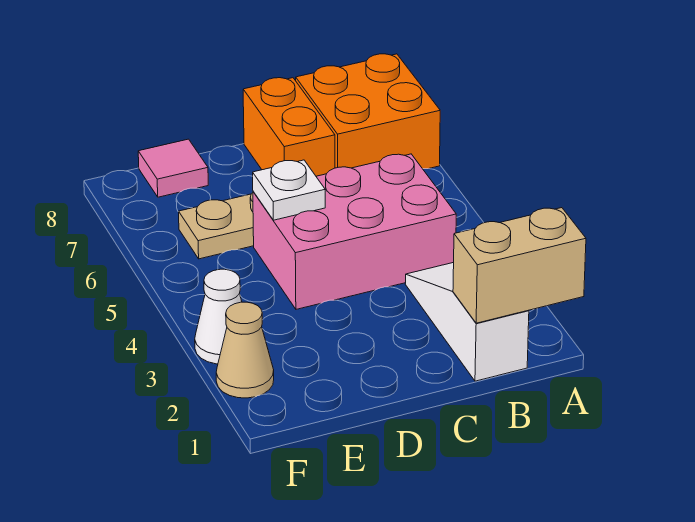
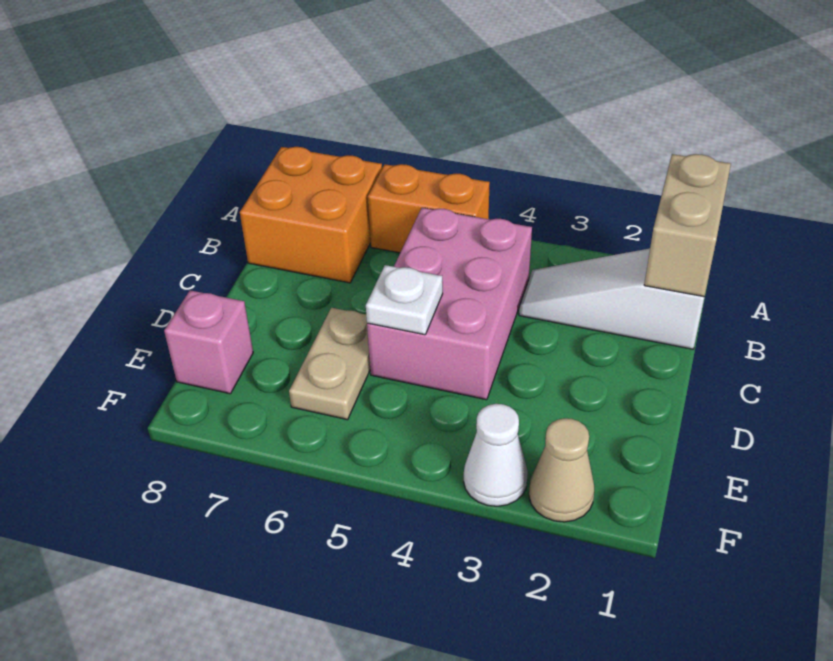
orange 1x2 brick [243,78,335,176] -> orange 1x2 brick moved to [368,164,490,253]
pink 1x1 tile [138,139,208,197] -> pink 1x1 brick [164,290,253,394]

